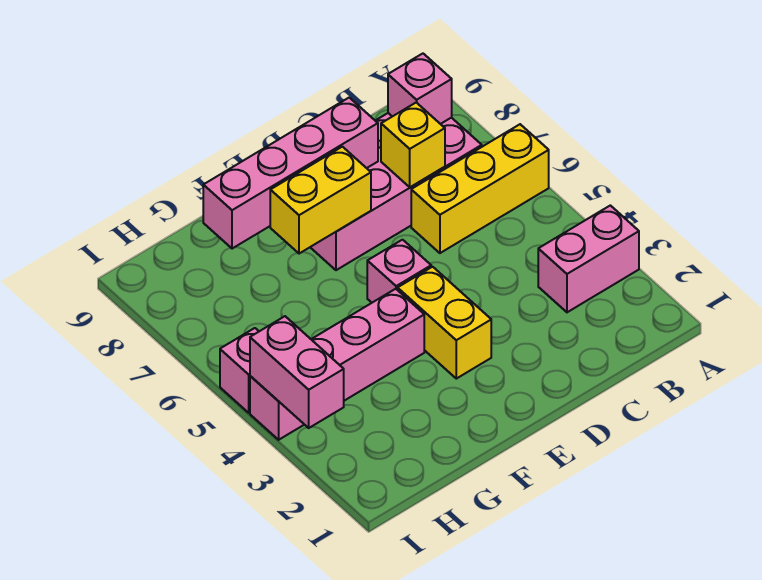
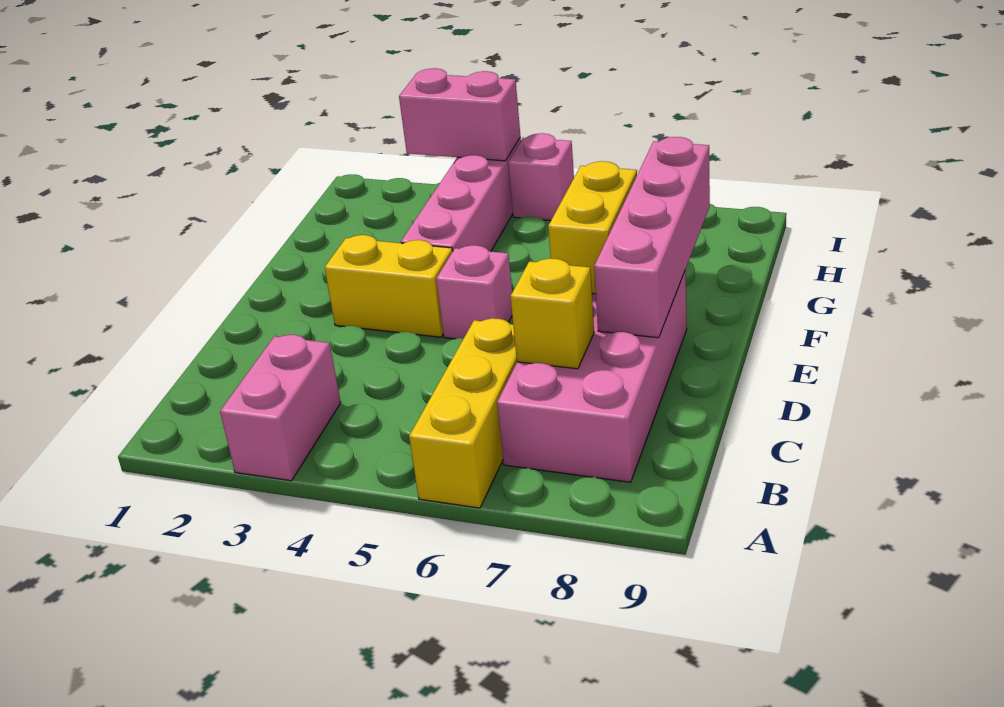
pink 1x1 brick [388,54,452,124] -> none

